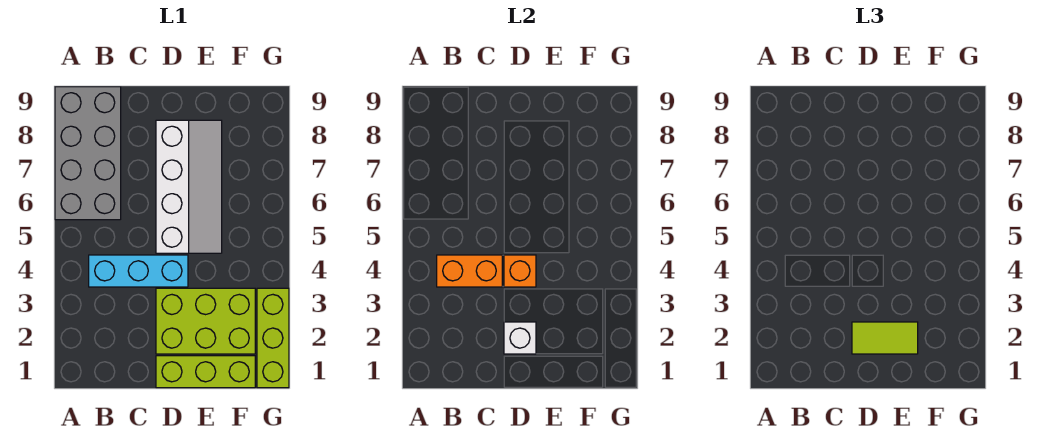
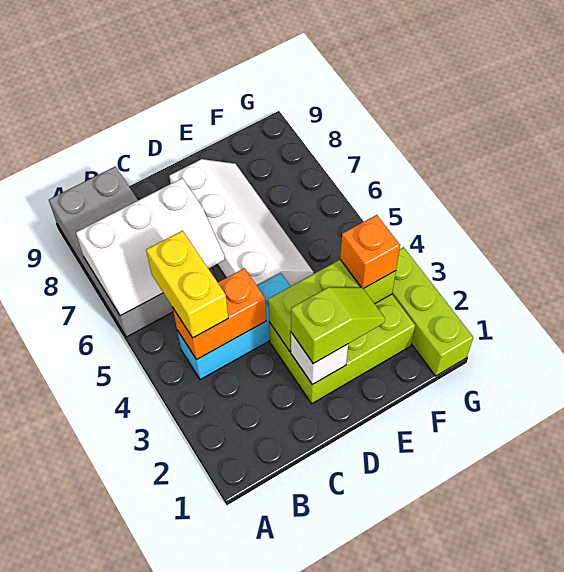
none -> white 2x3 slope [76,178,225,316]
none -> yellow 1x2 brick [146,231,228,338]
lime 1x3 brick [156,356,255,388] -> lime 1x3 brick moved to [268,260,396,352]
lime 1x2 tile [852,322,918,354] -> lime 1x2 slope [291,287,385,364]
orange 1x1 brick [504,255,536,287] -> orange 1x1 brick moved to [340,215,400,289]

